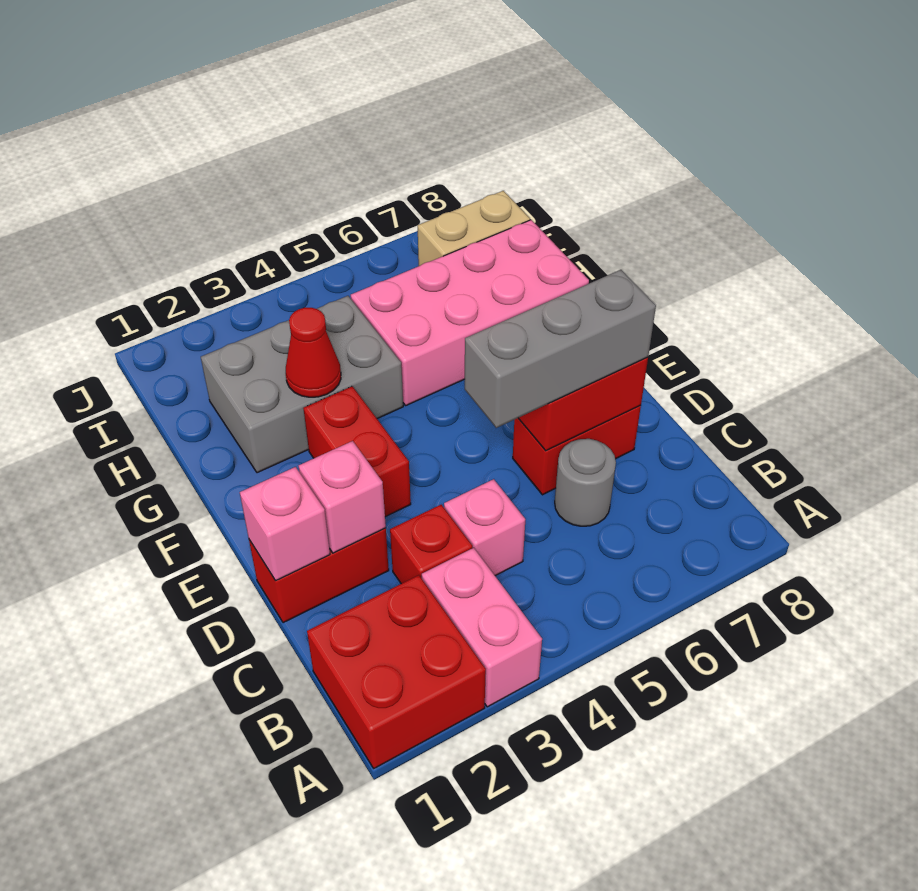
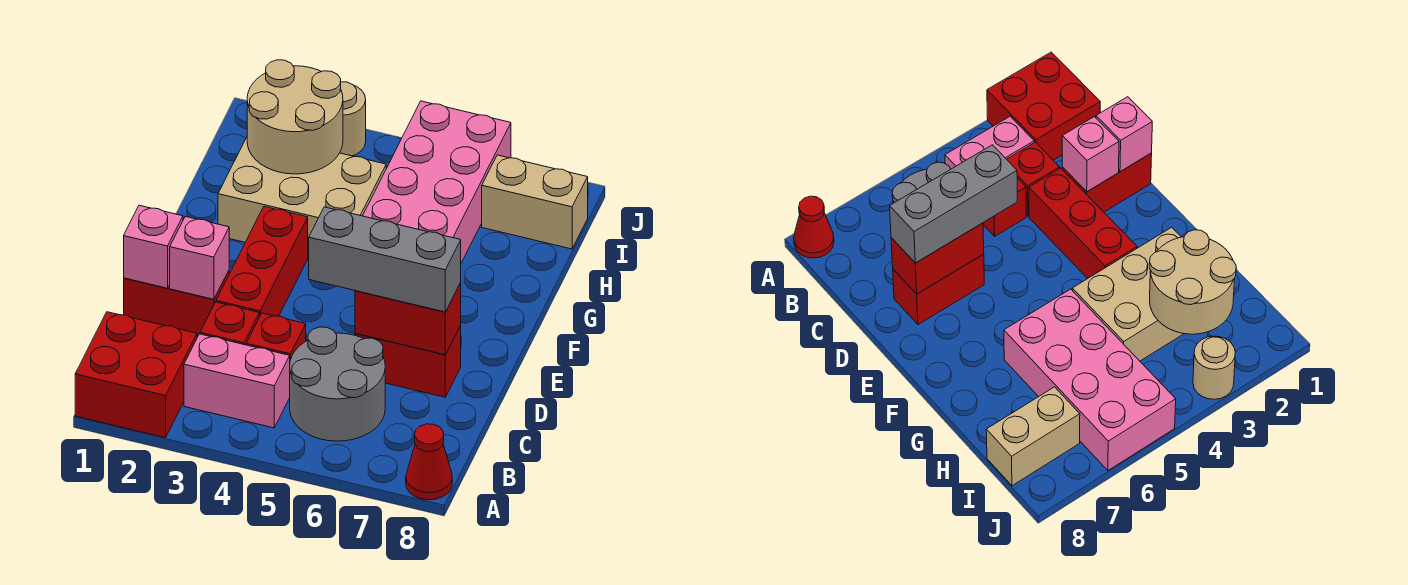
pink 1x2 brick [422,548,542,707] -> pink 1x2 brick turned to [184,334,290,428]
pink 1x1 brick [444,479,525,576] -> red 1x1 brick [246,313,306,360]
grey 1x1 round brick [555,439,616,526] -> grey 2x2 round brick [290,327,385,441]
red 1x2 brick [303,386,411,517] -> red 1x3 brick [216,207,308,317]
grey 2x3 brick [201,296,403,473] -> tan 2x3 brick [218,137,386,258]
red 1x1 cone [286,308,341,397] -> red 1x1 cone moved to [406,424,452,500]
pink 2x4 brick [351,220,589,405] -> pink 2x4 brick turned to [363,101,511,263]
none -> tan 2x2 round brick [247,60,343,174]
none -> tan 1x1 round brick [340,82,366,156]

